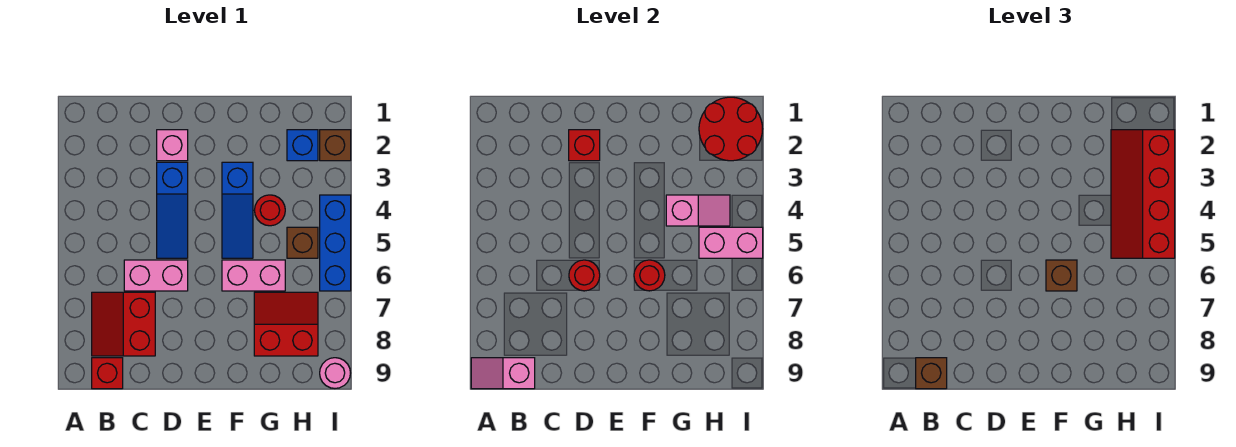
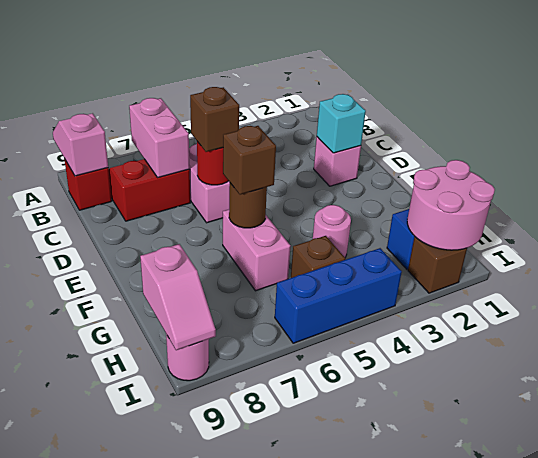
brown 1x1 brick [916,358,947,389] -> brown 1x1 brick moved to [190,87,239,152]
red 1x1 brick [569,130,600,161] -> cyan 1x1 brick [317,94,366,153]
blue 1x3 slope [157,162,188,258] -> none
blue 1x3 slope [222,162,253,258] -> none
red 1x1 round brick [634,260,665,291] -> brown 1x1 round brick [229,183,267,228]
red 1x1 round brick [254,195,285,226] -> pink 1x1 round brick [313,205,351,258]
pink 1x2 slope [666,195,730,226] -> pink 1x2 slope moved to [140,244,216,350]
red 2x2 slope [254,292,318,356] -> none
red 2x2 round brick [699,97,762,161] -> pink 2x2 round brick [407,160,495,250]
red 2x4 slope [1111,130,1175,258] -> none
pink 1x2 brick [699,227,763,258] -> pink 1x2 brick moved to [129,98,190,178]

